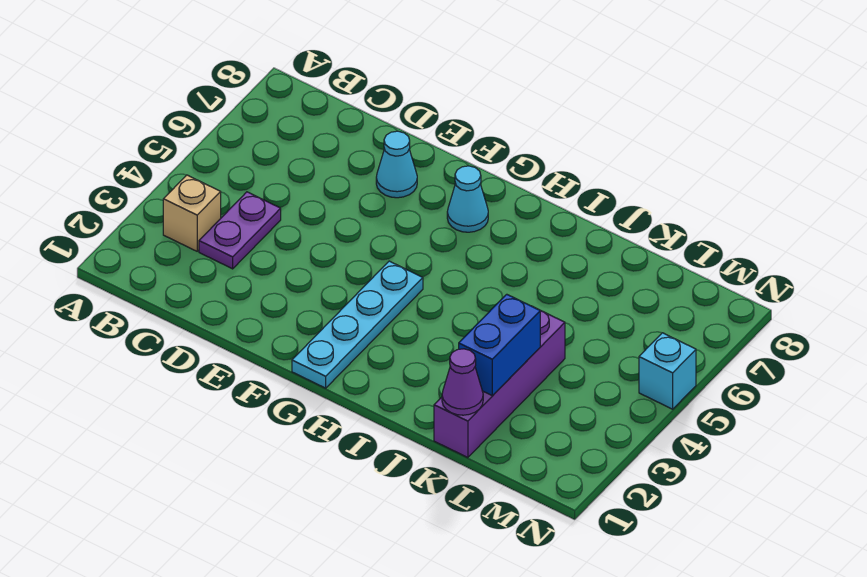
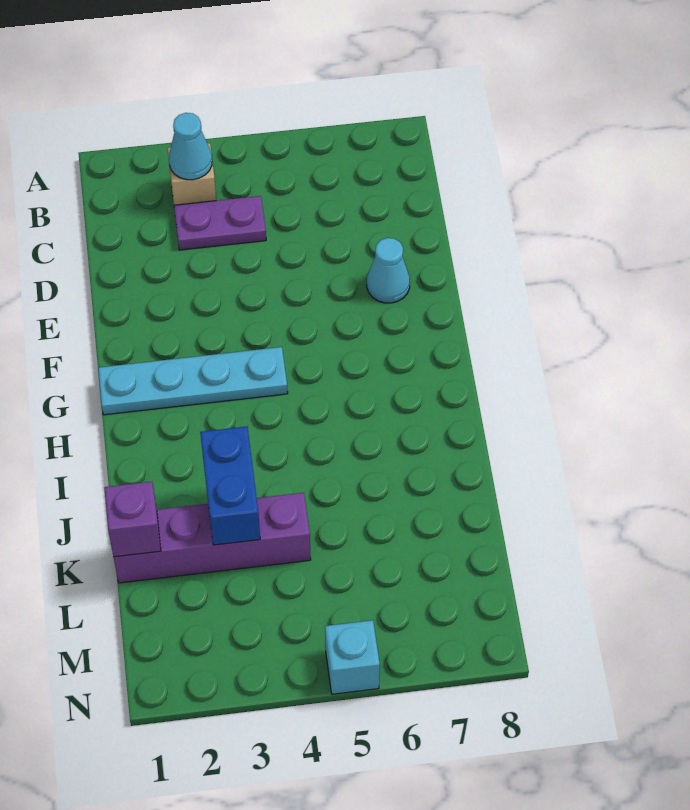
cyan 1x1 cone [447,166,488,232] -> cyan 1x1 cone moved to [169,113,212,180]
purple 1x1 cone [442,349,483,415] -> purple 1x1 brick [104,482,161,557]
blue 1x2 brick [459,294,540,395] -> blue 1x2 brick turned to [200,426,260,545]

